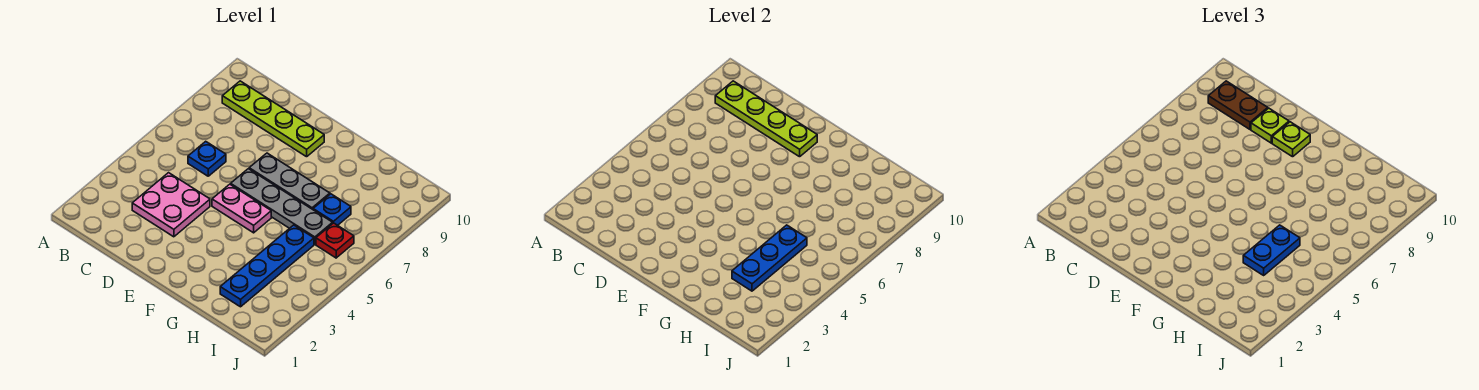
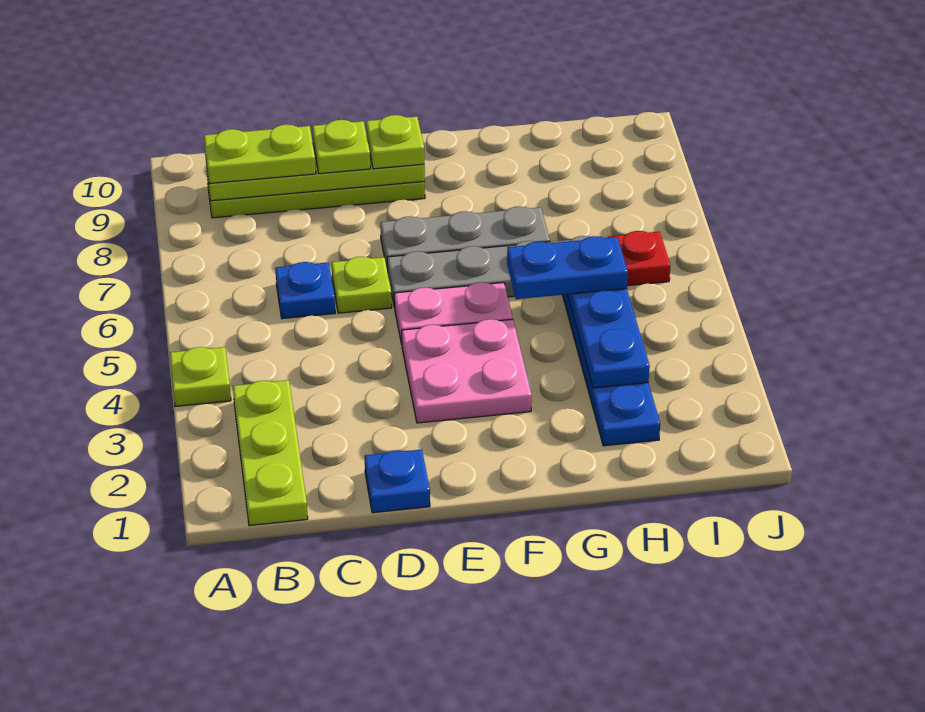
none -> lime 1x1 plate [170,347,231,406]
none -> lime 1x3 plate [233,380,308,526]
brown 1x2 plate [1208,81,1268,129] -> lime 1x2 plate [204,124,316,184]
pink 2x2 plate [132,173,210,237] -> pink 2x2 plate moved to [402,319,532,423]
none -> lime 1x1 plate [331,257,392,313]
blue 1x2 plate [1243,225,1300,275] -> blue 1x2 plate turned to [507,236,628,299]
blue 1x1 plate [313,194,351,225] -> blue 1x1 plate moved to [365,449,430,513]

